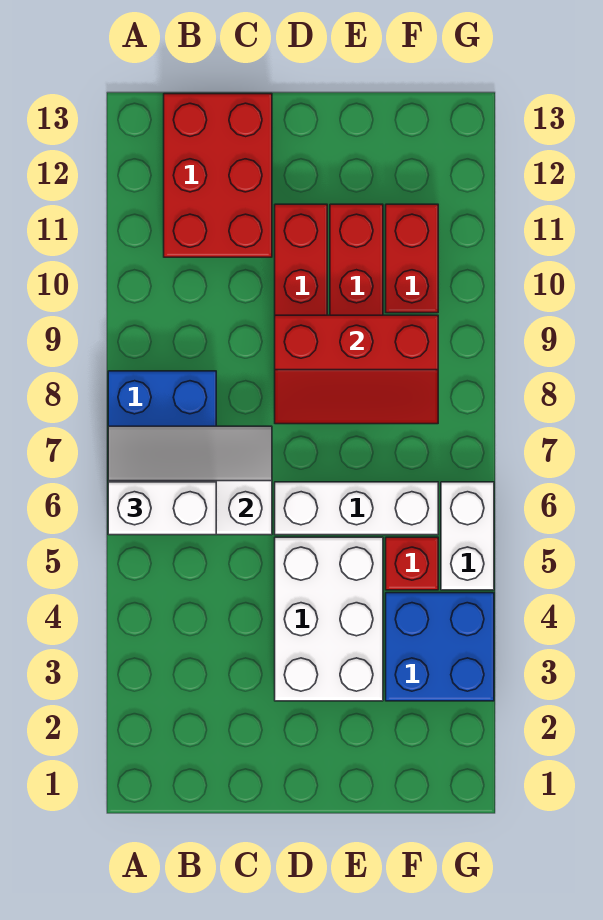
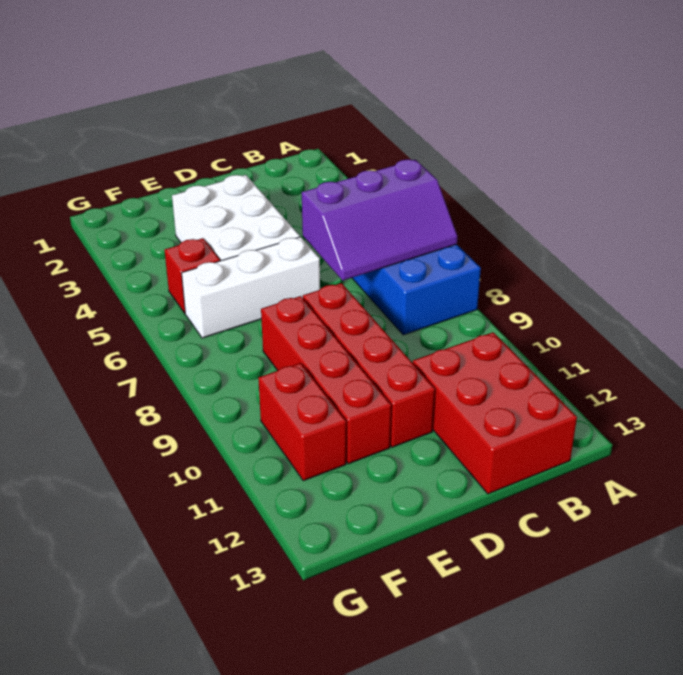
white 2x3 slope [108,426,272,535] -> purple 2x3 slope [302,159,458,281]
white 1x2 brick [108,482,216,535] -> none
red 2x3 slope [275,315,438,424] -> none
blue 2x2 brick [386,593,494,701] -> none
white 1x2 brick [441,482,494,590] -> none

